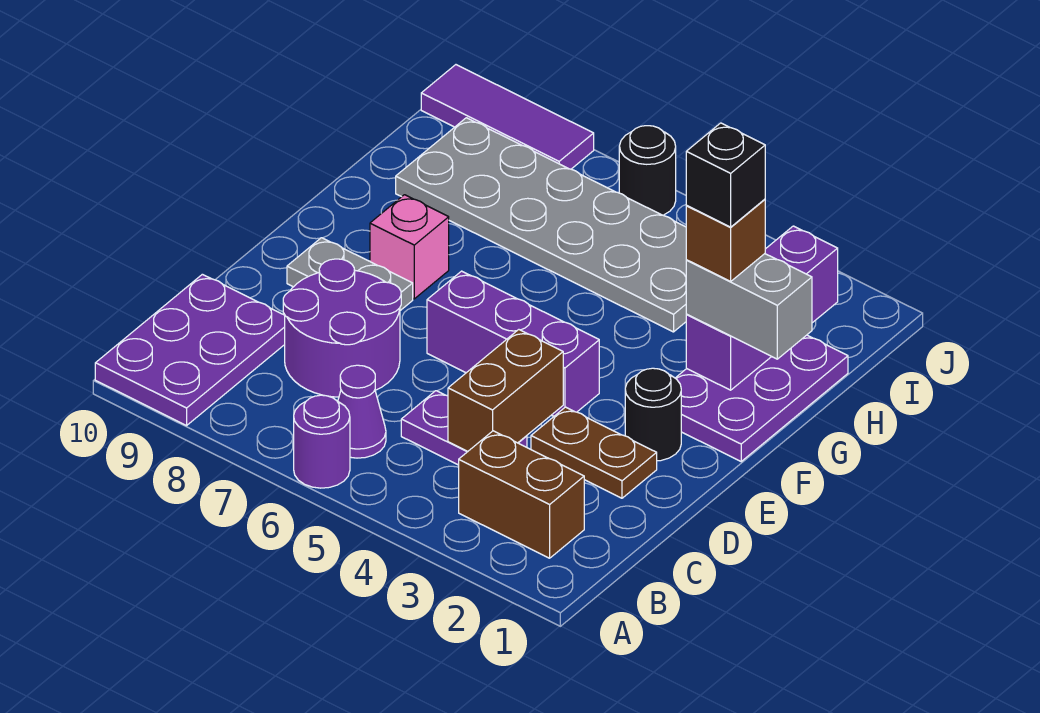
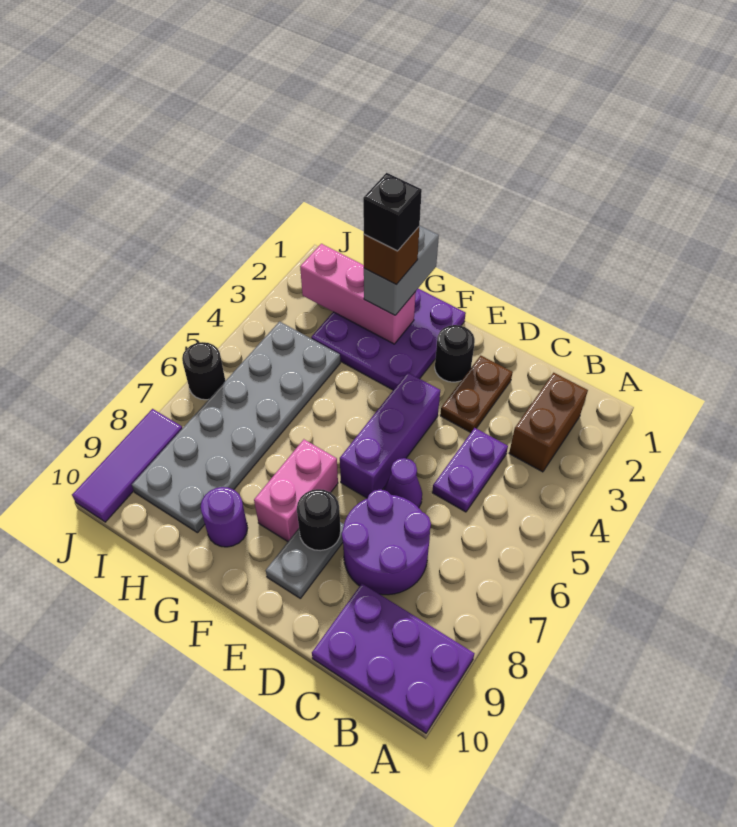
purple 1x1 round brick [294,395,350,488] -> purple 1x1 round brick moved to [201,487,248,547]
purple 1x1 cone [338,365,386,458] -> purple 1x1 cone moved to [383,458,422,508]
brown 1x2 brick [448,330,563,452] -> none
none -> black 1x1 round brick [297,489,341,551]
purple 2x3 plate [676,335,848,461] -> purple 3x3 plate [311,289,466,390]
pink 1x1 brick [370,195,449,299] -> pink 1x2 brick [254,439,338,541]
purple 1x3 brick [686,226,838,390] -> pink 1x3 brick [300,244,416,344]

